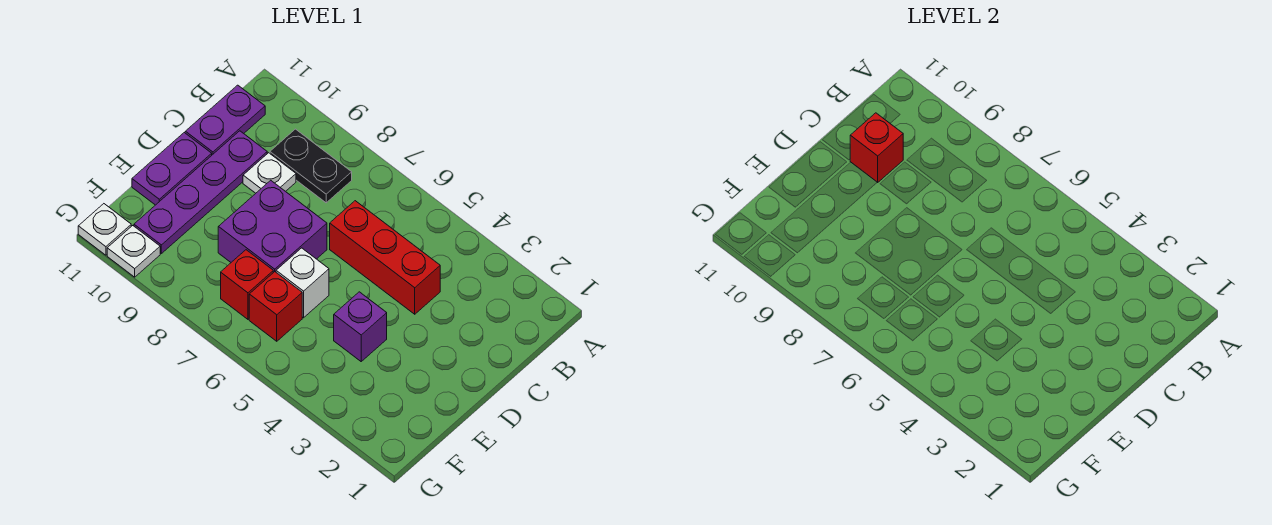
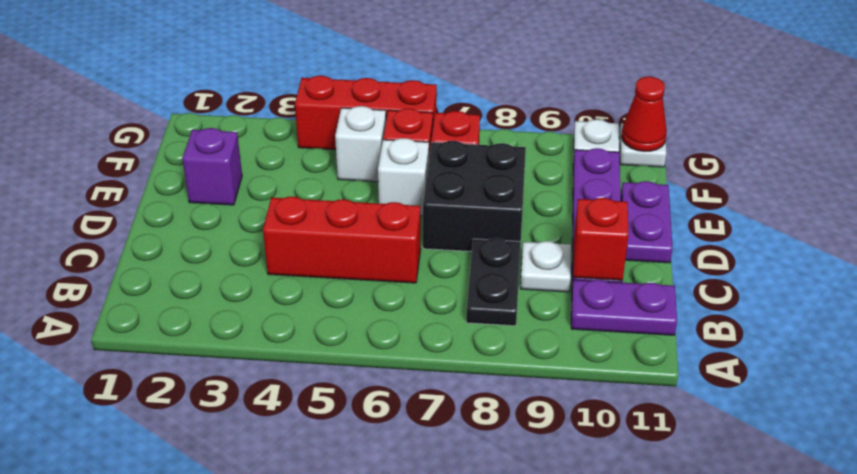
black 1x2 plate [270,129,352,203] -> black 1x2 plate turned to [466,238,521,326]
purple 1x2 plate [185,85,265,155] -> purple 1x2 plate turned to [571,280,677,335]
purple 2x2 brick [218,180,327,273] -> black 2x2 brick [423,141,526,251]
purple 1x1 brick [334,292,387,361] -> purple 1x1 brick moved to [182,128,242,205]
none -> white 1x1 brick [335,106,386,182]
none -> red 1x3 brick [295,76,437,150]
none -> red 1x1 cone [621,77,667,151]

